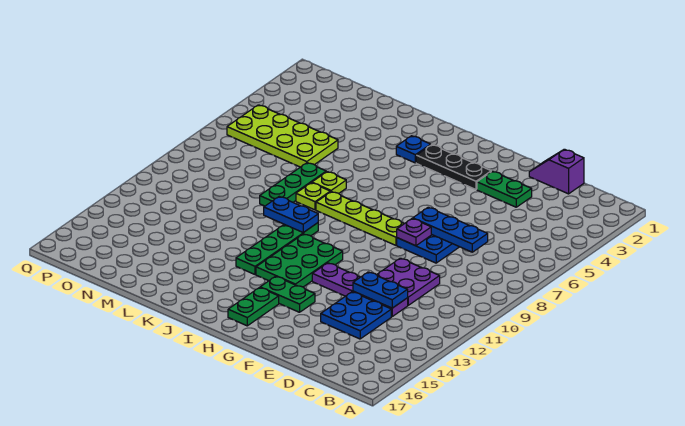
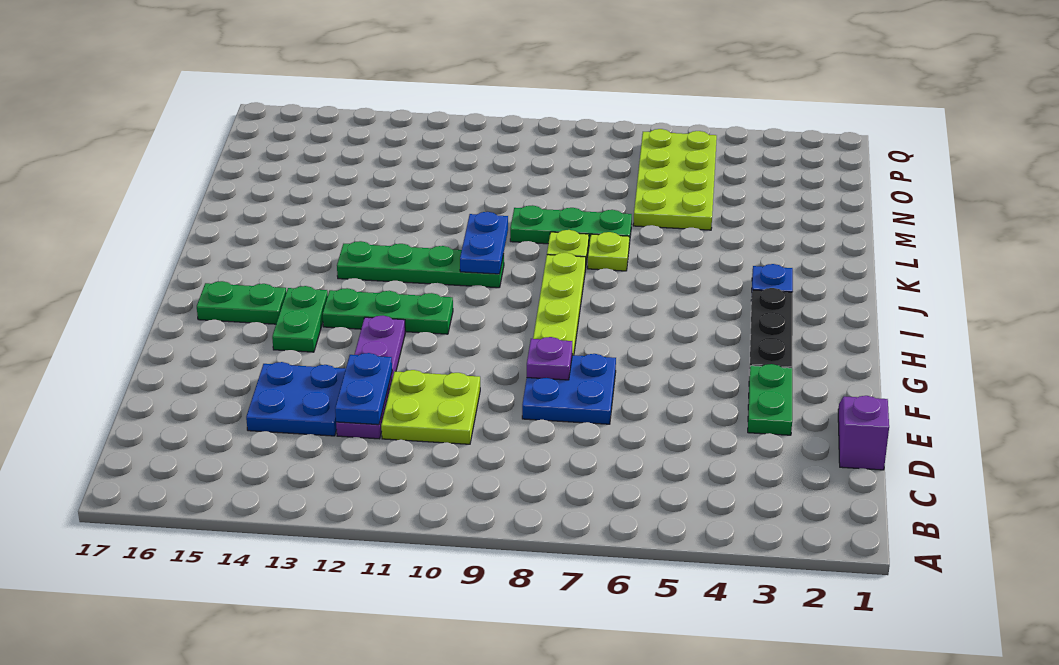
blue 1x3 plate [413,207,488,252] -> none
purple 2x2 plate [377,258,440,305] -> lime 2x2 plate [381,370,480,444]
green 2x3 plate [256,234,343,287] -> green 1x3 plate [323,288,453,334]

